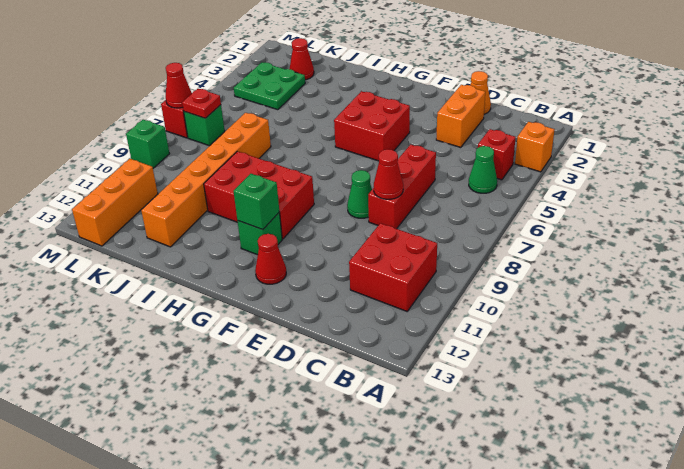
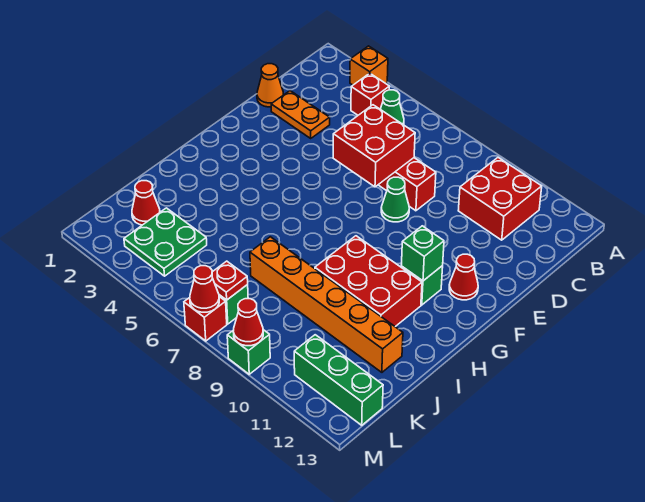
orange 1x2 brick [436,85,485,147] -> orange 1x2 plate [271,91,330,138]
red 1x1 cone [374,149,403,199] -> red 1x1 cone moved to [233,299,263,346]
red 2x2 brick [334,91,410,161] -> red 2x2 brick moved to [333,105,415,187]
red 2x3 brick [204,151,314,239] -> red 2x3 brick turned to [315,236,422,327]
orange 1x3 brick [72,159,158,246] -> green 1x3 brick [294,335,383,425]

